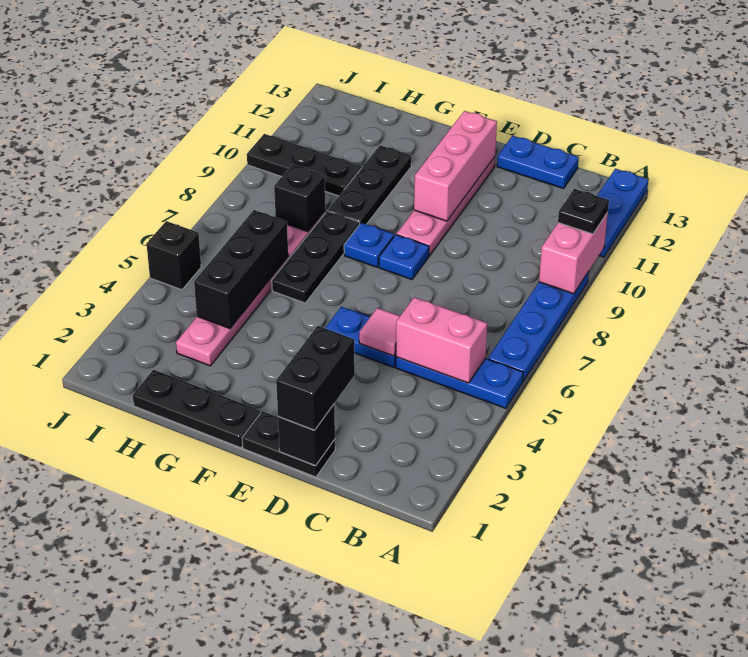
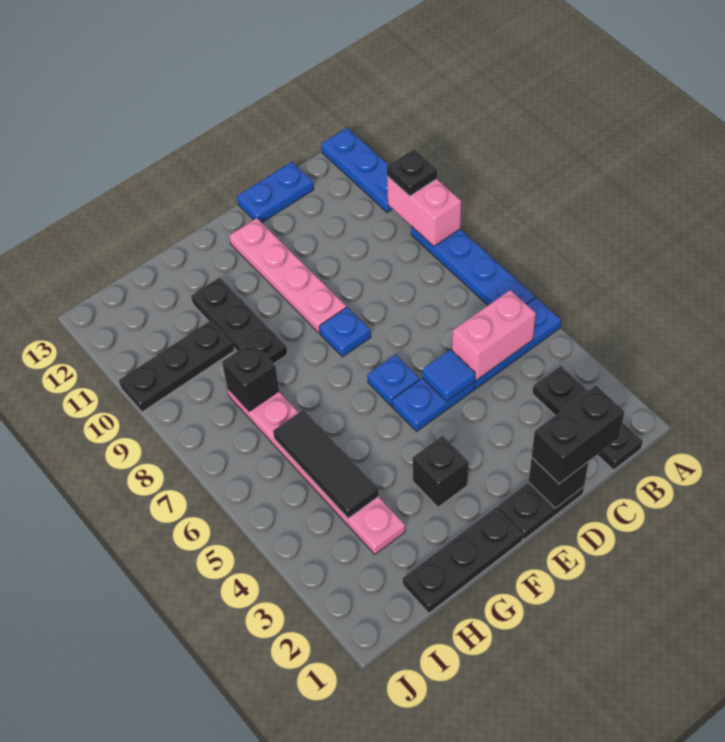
black 1x2 brick [276,326,355,430] -> black 1x2 brick turned to [532,386,624,484]
pink 1x1 tile [359,308,400,356] -> blue 1x1 tile [422,349,475,401]
pink 1x3 brick [414,111,497,221] -> none
blue 1x1 plate [344,223,394,267] -> blue 1x1 plate moved to [367,355,420,406]
black 1x3 plate [272,211,360,303] -> black 1x3 plate moved to [532,366,643,470]
black 1x3 brick [194,210,288,328] -> black 1x3 tile [273,410,379,519]
black 1x1 brick [147,221,201,290] -> black 1x1 brick moved to [413,436,469,507]

